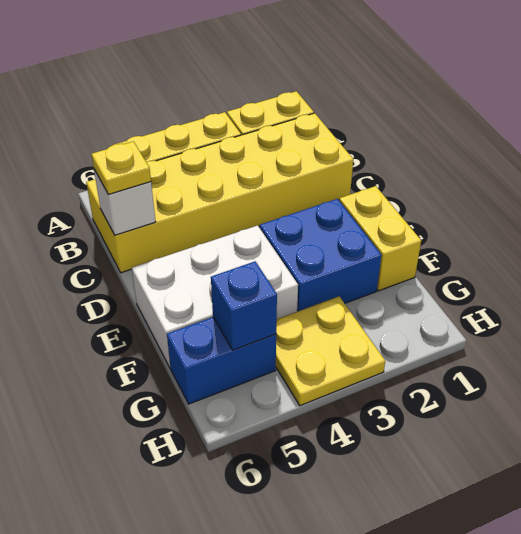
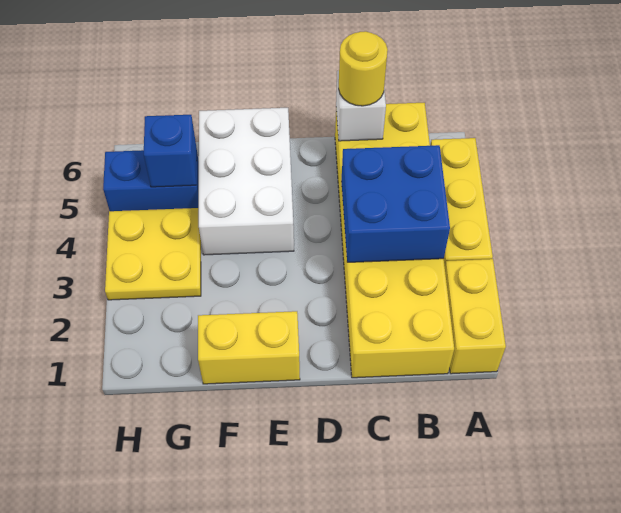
yellow 1x1 plate [92,141,151,195] -> yellow 1x1 round brick [339,31,388,106]
blue 2x2 brick [260,199,381,311] -> blue 2x2 brick moved to [341,145,450,262]
blue 1x2 brick [167,317,276,404] -> blue 1x2 brick turned to [103,150,199,211]

